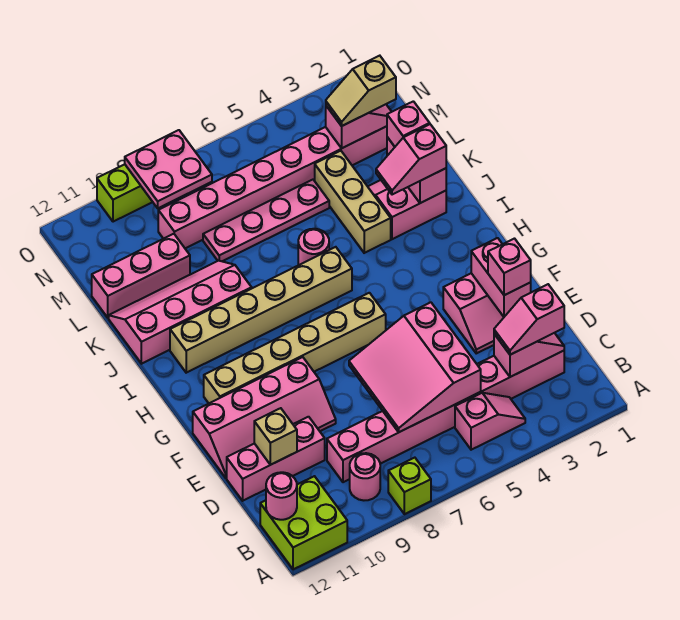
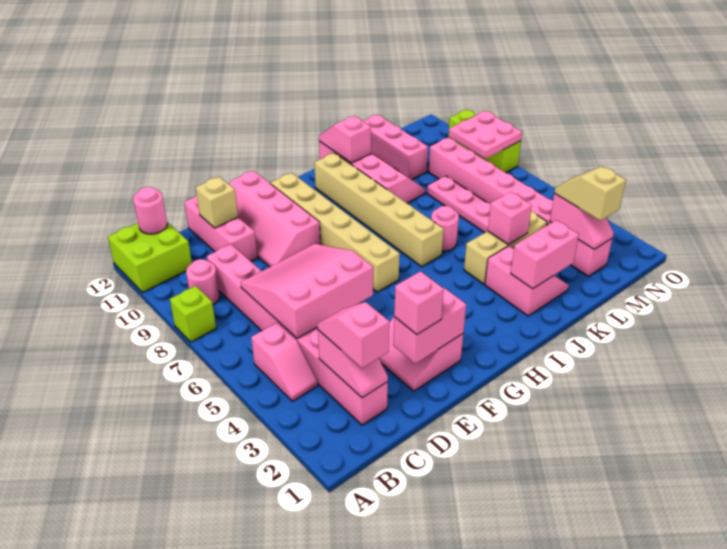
pink 1x2 slope [376,124,446,195] -> pink 1x2 slope moved to [319,116,371,163]
pink 1x1 brick [387,101,430,147] -> pink 1x1 brick moved to [488,192,532,244]

